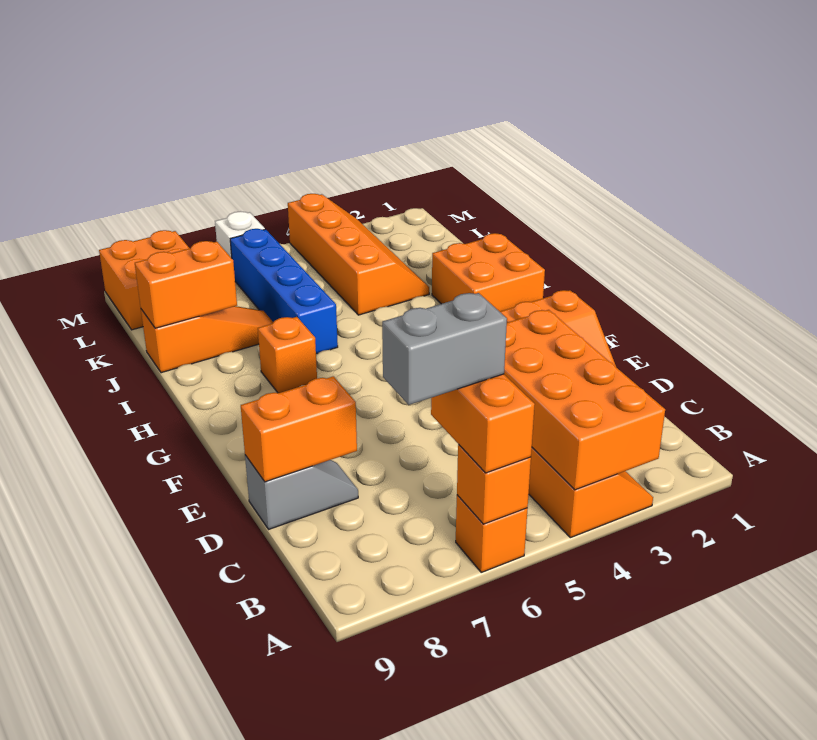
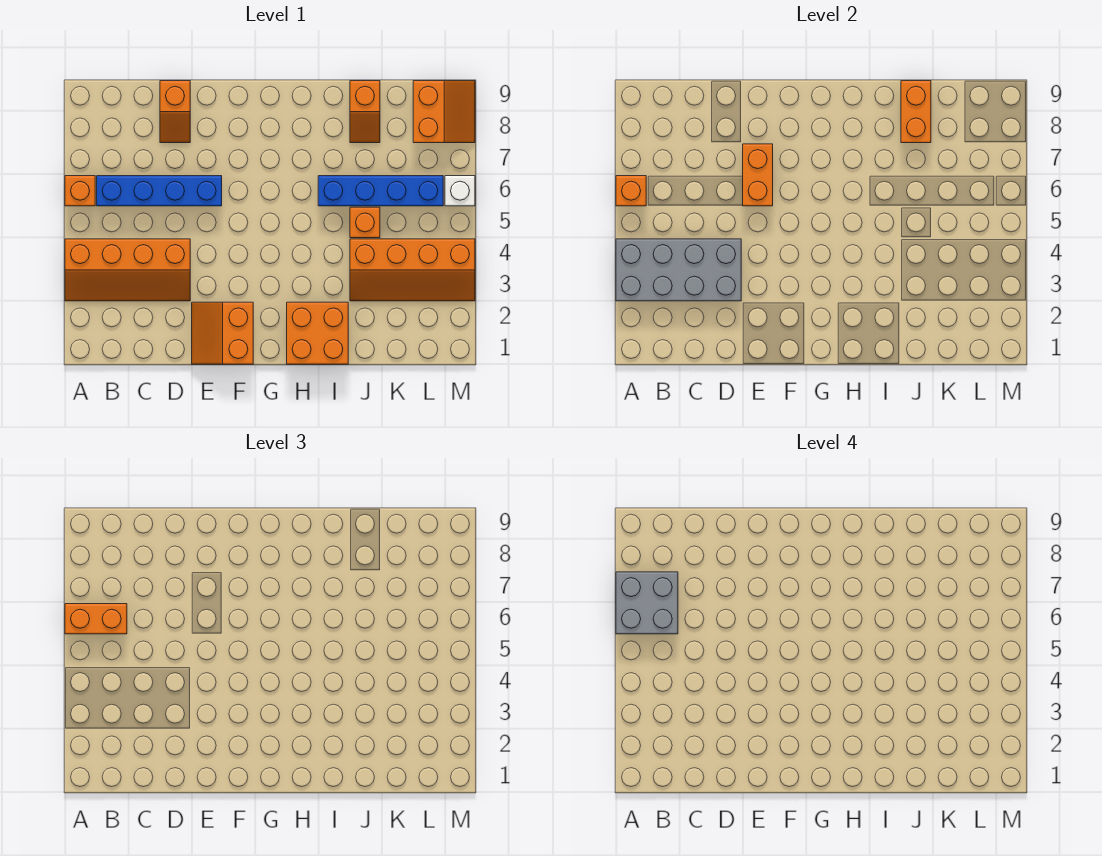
orange 2x4 brick [504,310,665,490] -> grey 2x4 brick [616,239,741,301]
none -> blue 1x4 brick [97,176,222,206]
grey 1x2 brick [382,293,507,405] -> grey 2x2 brick [616,572,678,634]
grey 1x2 slope [245,455,358,529] -> orange 1x2 slope [160,81,190,143]
orange 1x2 brick [241,376,357,482] -> orange 1x2 brick moved to [743,144,773,206]
orange 1x1 brick [258,317,317,393] -> orange 1x1 brick moved to [350,207,380,238]
orange 1x3 slope [141,306,273,373] -> orange 1x2 slope [350,81,380,143]
orange 2x2 brick [99,230,190,330] -> orange 2x2 slope [413,81,475,143]

